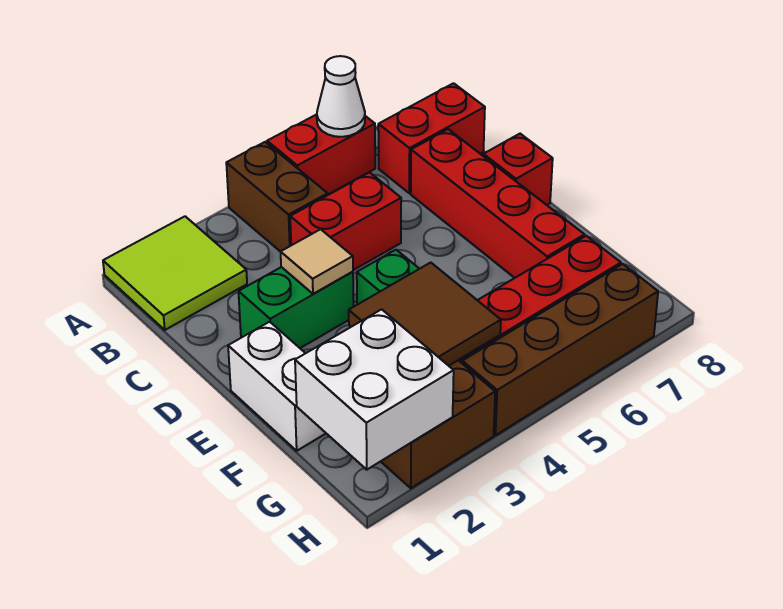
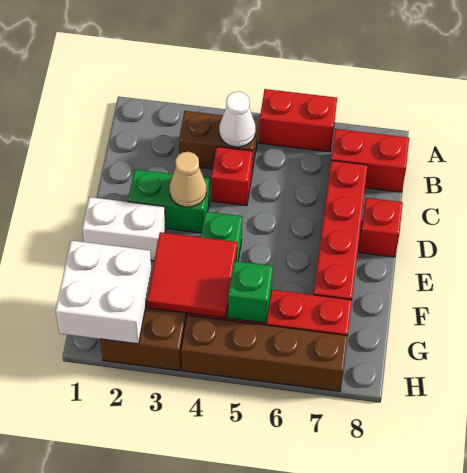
lime 2x2 tile [103,216,247,330] -> none
brown 1x2 brick [226,142,328,252] -> brown 1x2 brick turned to [179,111,258,171]
white 1x1 cone [317,56,365,137] -> white 1x1 cone moved to [219,92,256,147]
red 1x2 brick [290,173,401,270] -> red 1x1 brick [211,147,253,206]
tan 1x1 tile [281,229,353,294] -> tan 1x1 cone [169,152,206,207]
white 1x2 brick [228,322,326,451] -> white 1x2 brick turned to [82,197,166,261]
brown 2x2 tile [349,263,501,366] -> red 2x2 tile [147,232,237,318]
none -> green 1x1 brick [228,261,273,323]

